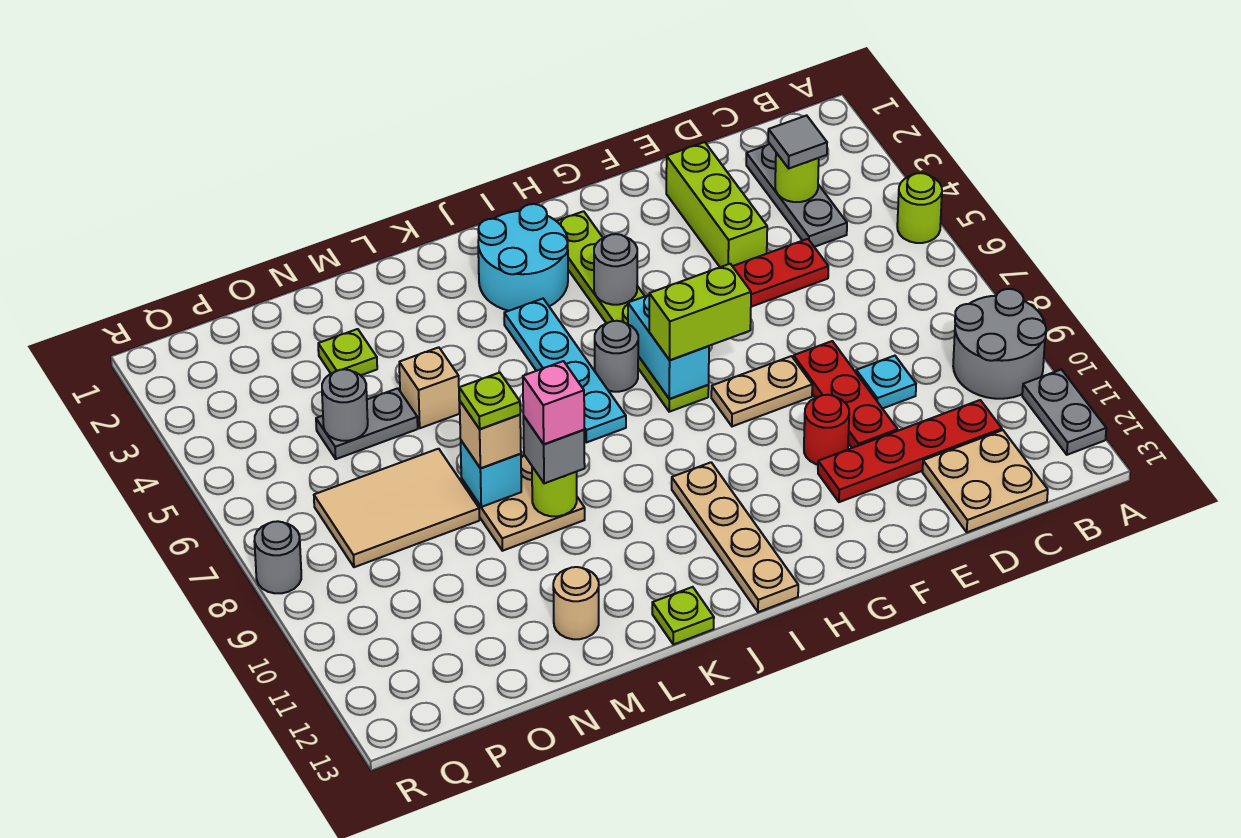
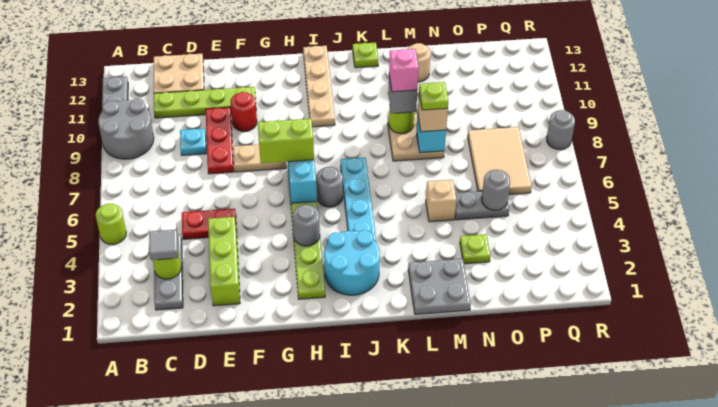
red 1x4 plate [818,400,1002,502] -> lime 1x4 plate [154,87,256,118]
none -> grey 2x2 plate [408,259,471,314]
tan 2x3 tile [314,449,479,567] -> tan 2x3 tile turned to [468,127,532,195]

